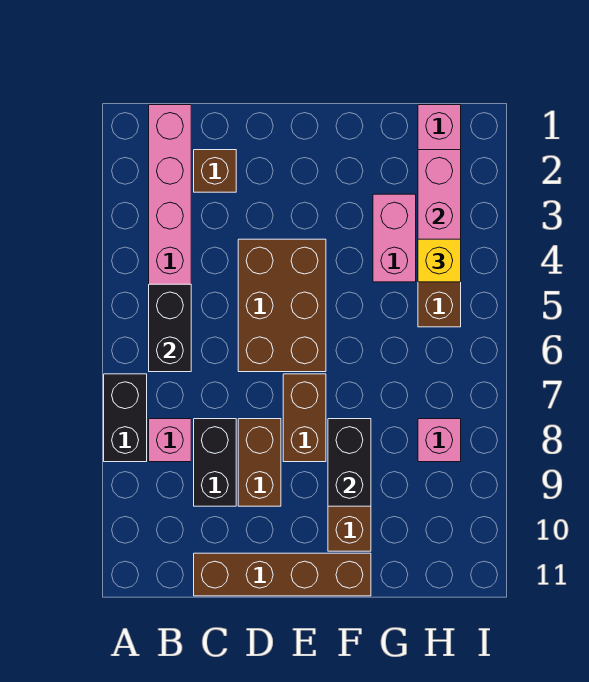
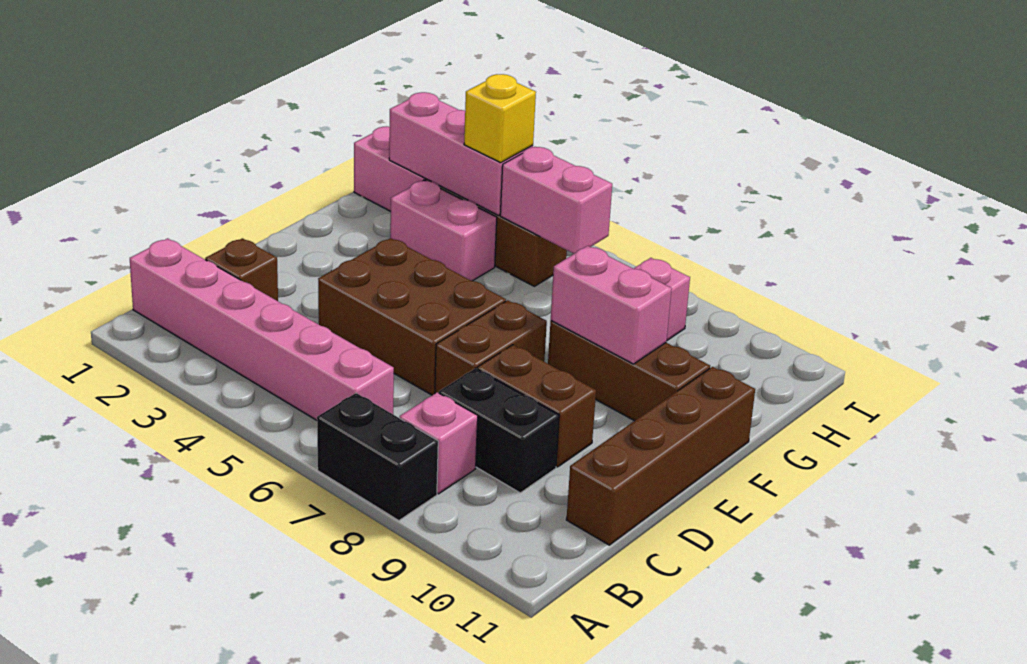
black 1x2 brick [149,284,191,372] -> none
brown 1x2 brick [283,374,326,462] -> brown 1x2 brick turned to [435,300,547,393]
black 1x2 brick [328,419,371,506] -> pink 1x2 brick [551,246,672,364]
none -> pink 1x2 brick [500,147,612,254]

